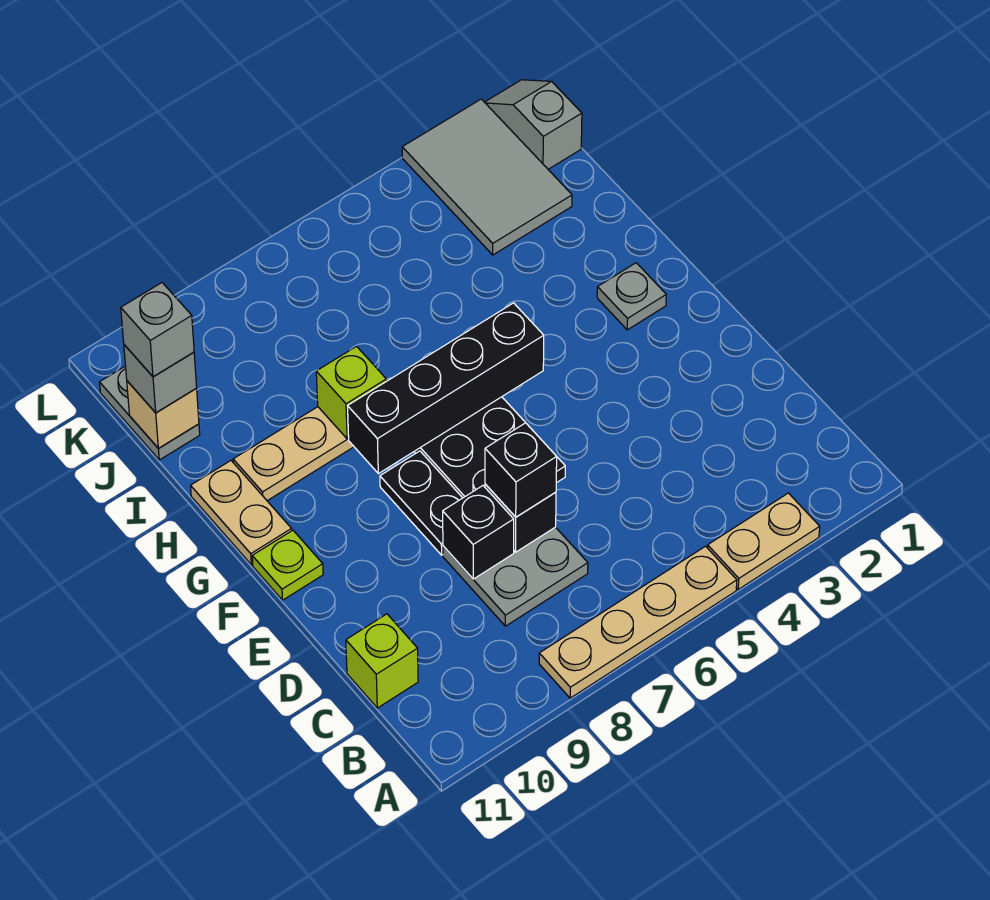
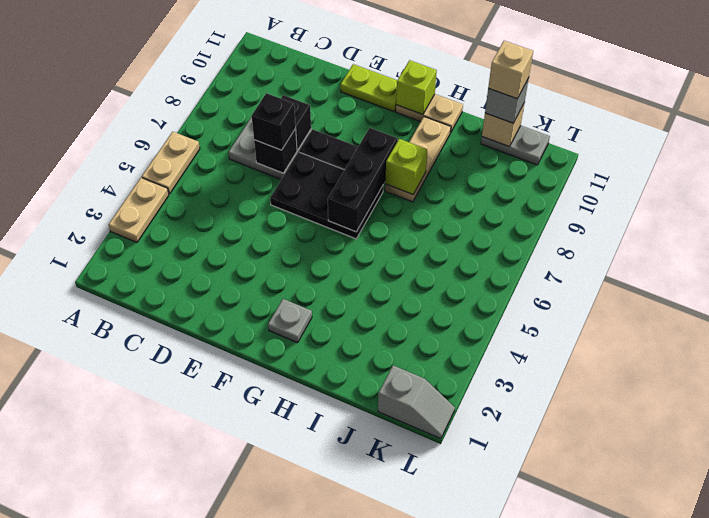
tan 1x4 plate [539,546,737,698] -> tan 1x2 plate [142,132,200,194]
lime 1x1 brick [346,614,418,708] -> lime 1x1 brick moved to [396,60,437,115]
lime 1x1 plate [252,530,323,600] -> lime 1x2 plate [340,64,397,112]
black 1x4 brick [348,303,544,474] -> black 1x3 brick [328,128,398,232]
grey 2x3 tile [402,99,572,255] -> none
grey 1x1 brick [121,283,194,377] -> tan 1x1 brick [488,41,533,99]

